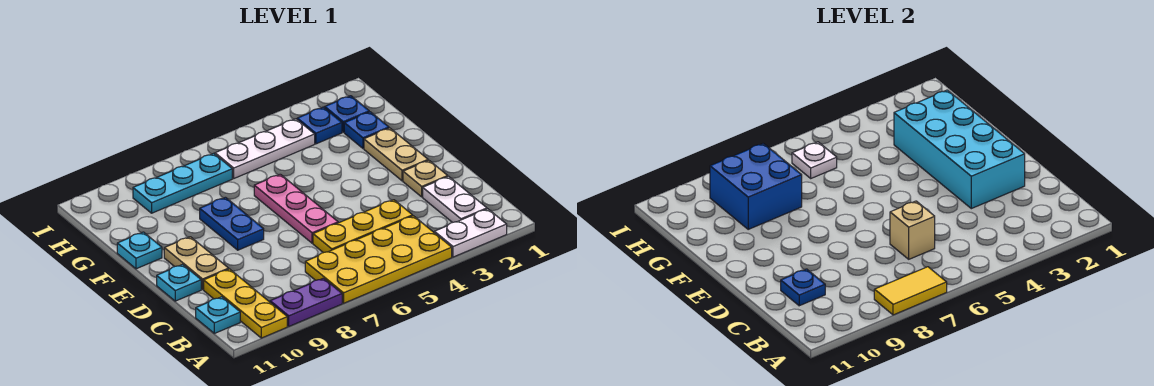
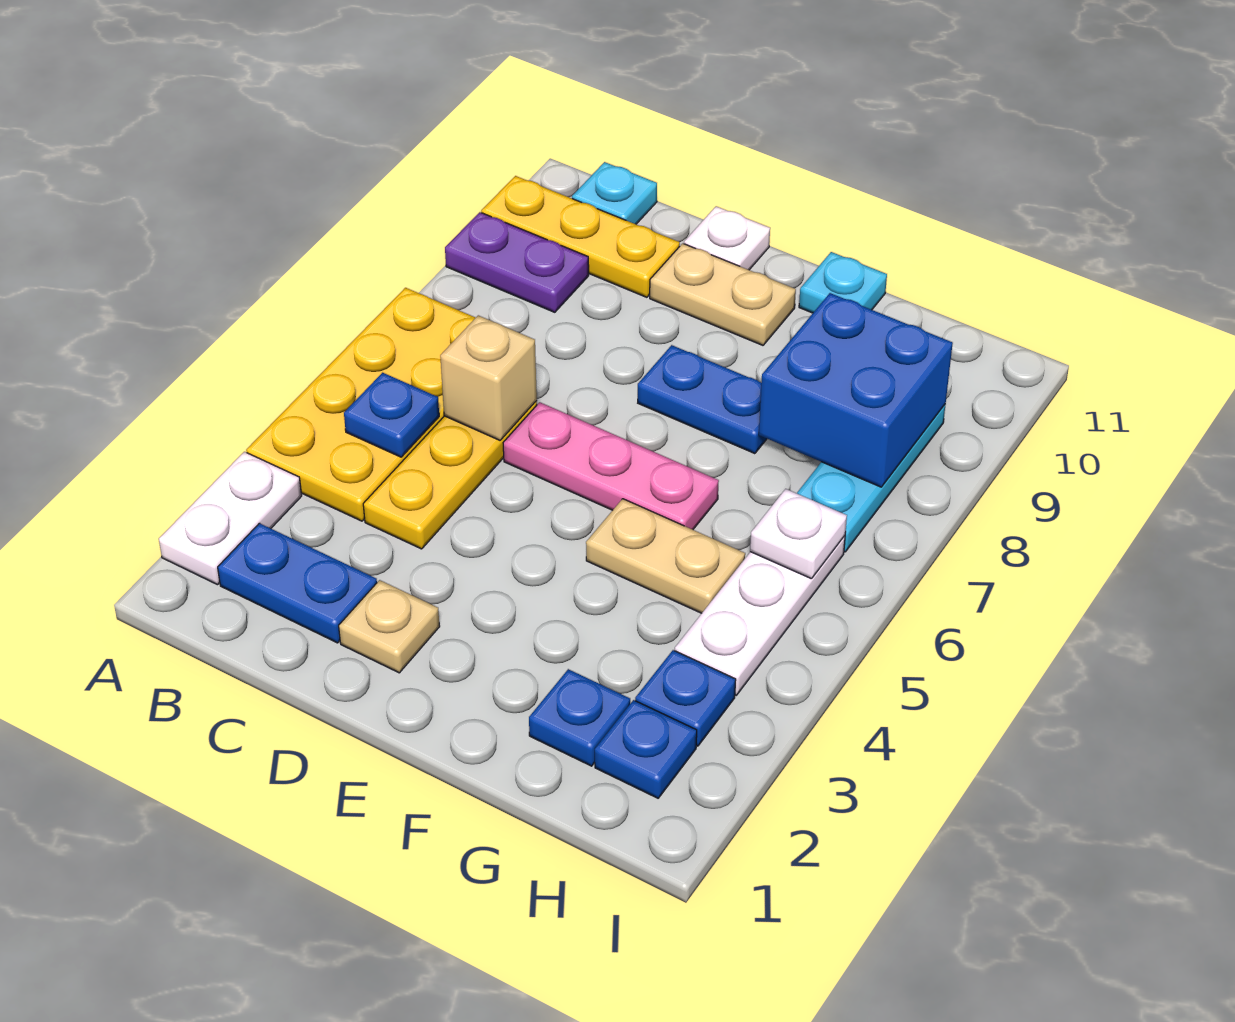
yellow 1x2 tile [874,267,947,315] -> none
purple 1x2 plate [270,278,342,326] -> purple 1x2 plate turned to [445,212,589,312]
white 1x2 plate [423,176,487,223] -> blue 1x2 plate [218,523,377,643]
blue 1x1 plate [781,269,825,306] -> blue 1x1 plate moved to [344,373,439,457]
cyan 2x4 brick [894,90,1025,209] -> none
cyan 1x1 plate [157,265,201,301] -> white 1x1 plate [684,206,770,270]
tan 1x2 plate [364,128,428,181] -> tan 1x2 plate moved to [586,499,745,613]

